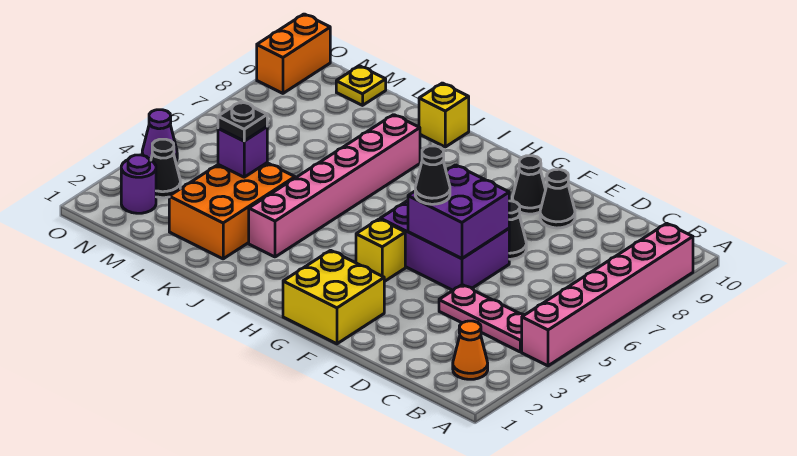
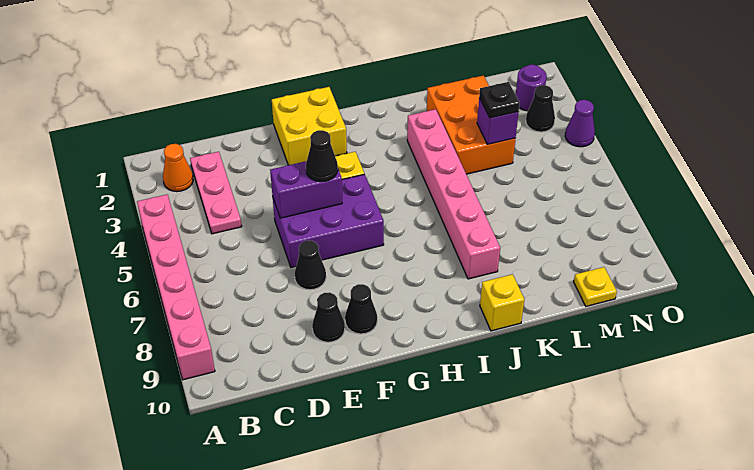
pink 1x3 plate [439,285,524,352] -> pink 1x3 plate turned to [190,152,242,234]
purple 2x2 brick [408,165,509,259] -> purple 1x2 brick [270,161,342,218]
orange 1x2 brick [257,14,330,93] -> none

